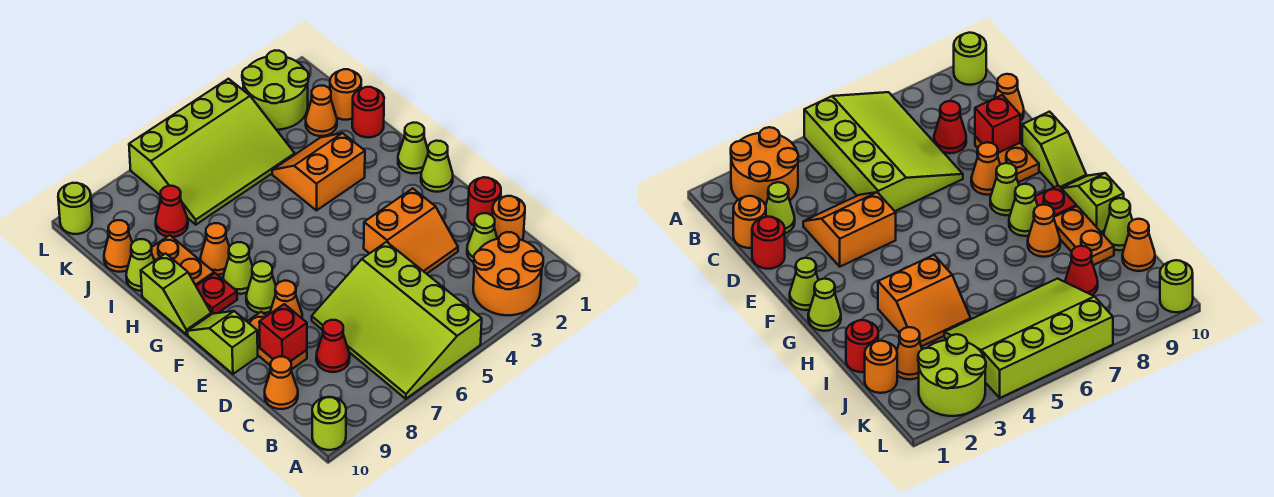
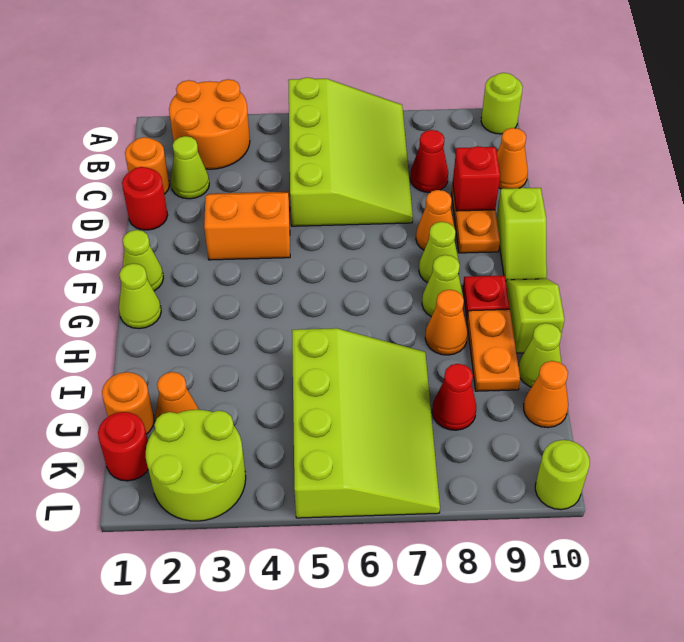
orange 2x2 slope [272,133,365,210] -> none
red 1x1 round brick [352,87,384,137] -> red 1x1 round brick moved to [98,412,148,481]
lime 3x4 slope [129,79,295,225] -> lime 3x4 slope turned to [292,328,440,518]

